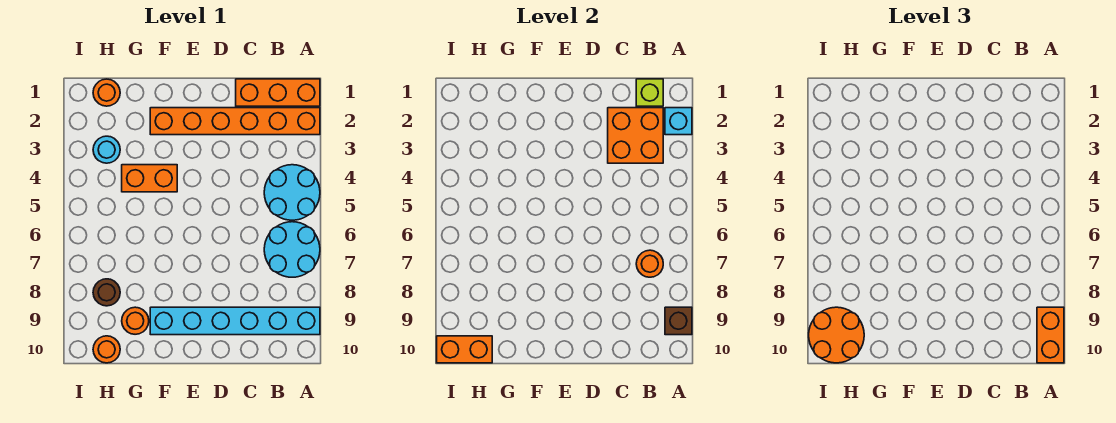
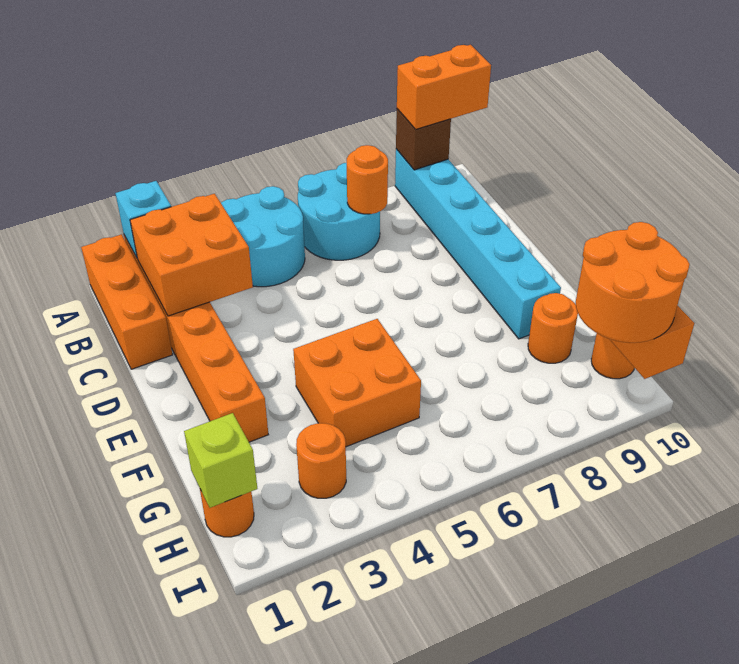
lime 1x1 brick [636,79,663,106] -> lime 1x1 brick moved to [184,413,257,508]
orange 1x2 brick [122,165,177,192] -> orange 2x2 brick [293,319,421,447]
cyan 1x1 round brick [93,136,120,163] -> orange 1x1 round brick [296,423,346,498]
brown 1x1 round brick [93,279,120,306] -> none

